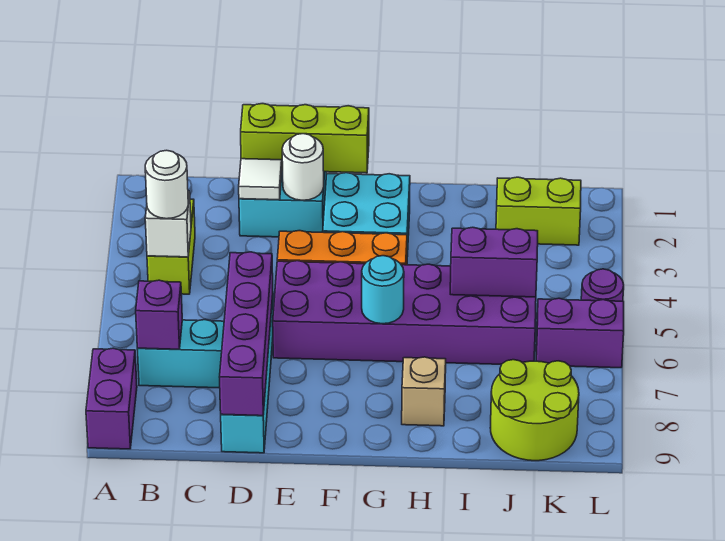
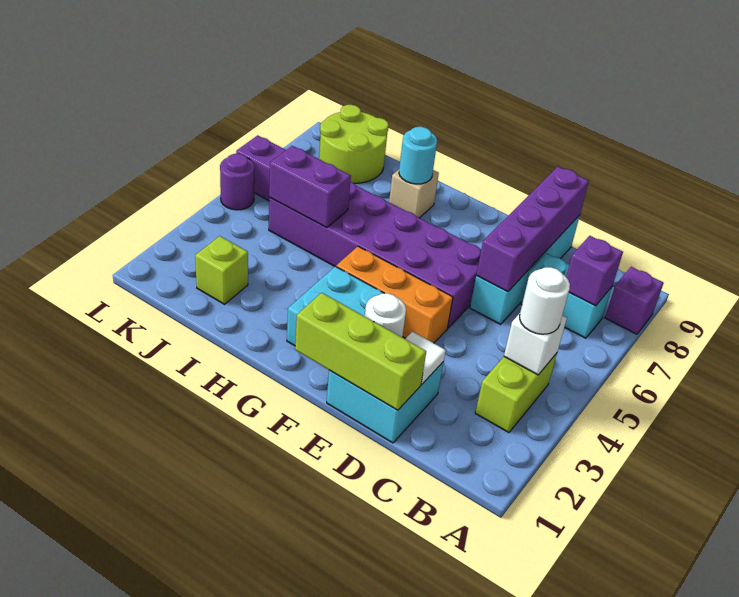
purple 1x2 brick [86,348,137,449] -> purple 1x1 brick [605,267,664,334]
cyan 1x1 round brick [362,256,404,324] -> cyan 1x1 round brick moved to [399,127,437,184]
lime 1x2 brick [496,177,581,245] -> lime 1x1 brick [195,236,248,304]

